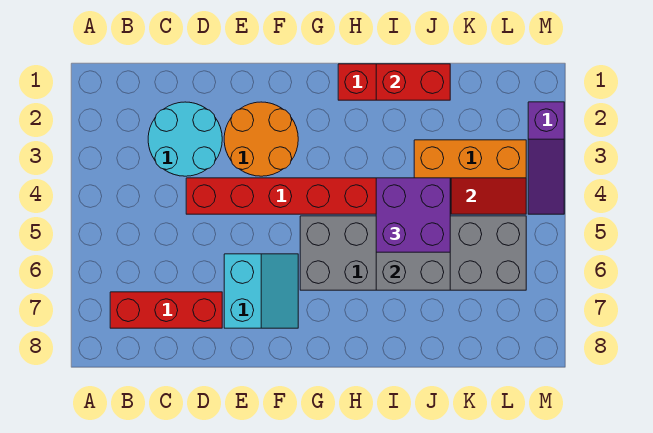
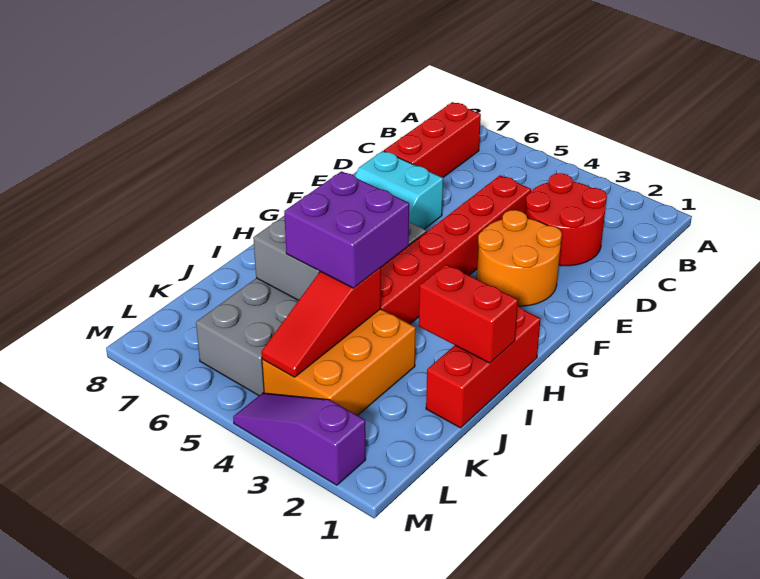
cyan 2x2 round brick [148,102,222,176] -> red 2x2 round brick [526,173,607,266]
red 1x2 brick [376,64,450,100] -> red 1x2 brick turned to [419,264,518,363]

